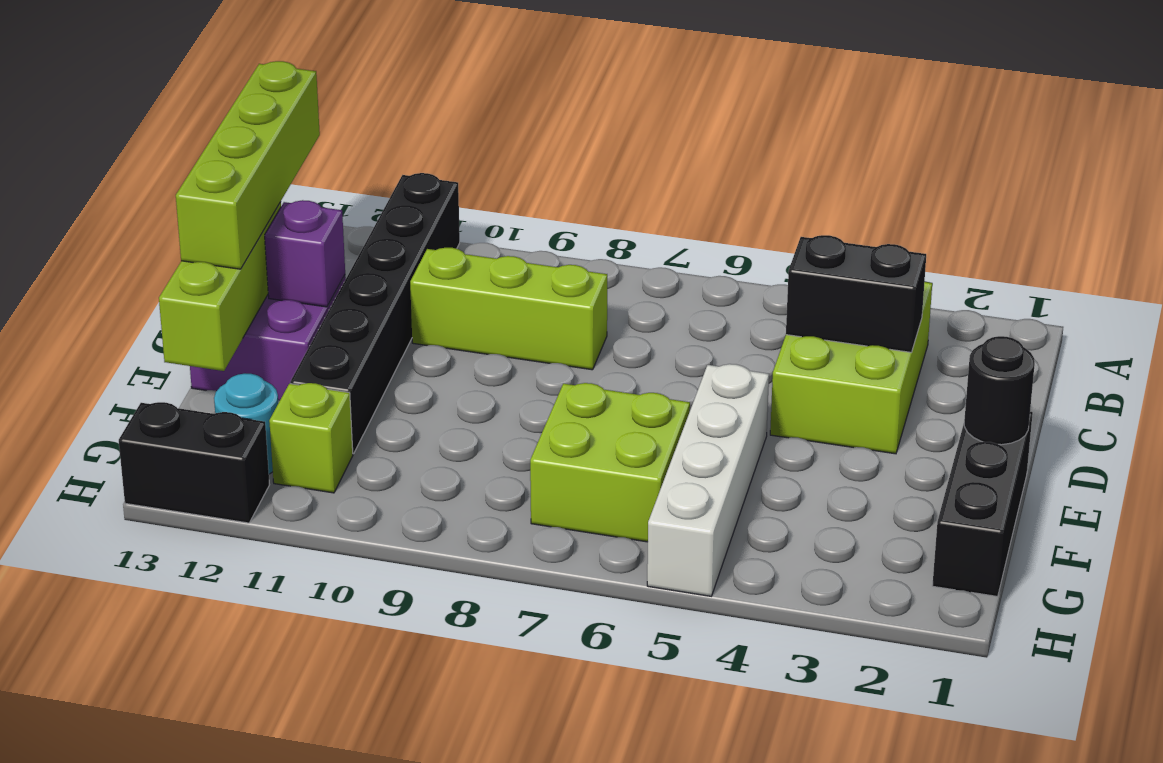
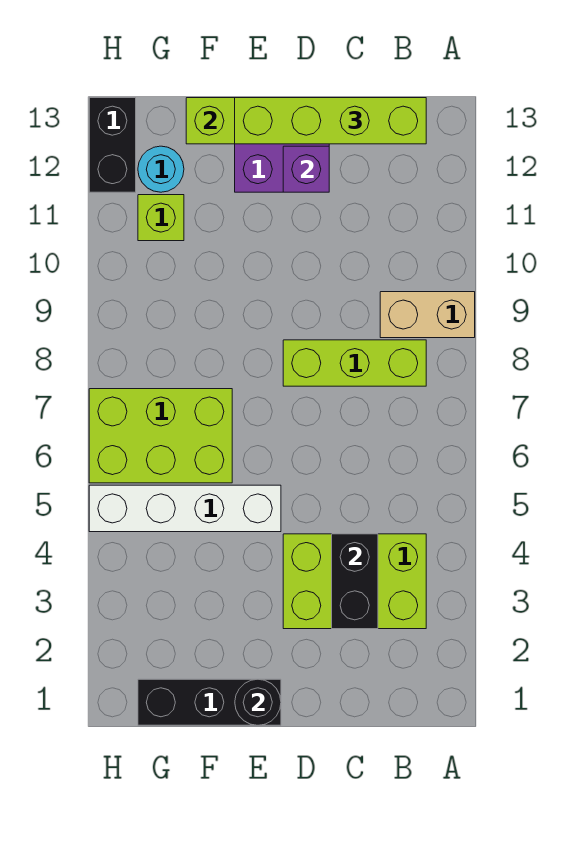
none -> tan 1x2 brick [380,292,475,338]
black 1x6 brick [290,173,460,454] -> none
lime 1x3 brick [410,248,607,370] -> lime 1x3 brick turned to [283,340,426,386]
lime 2x2 brick [530,383,690,542] -> lime 2x3 brick [89,389,232,483]

